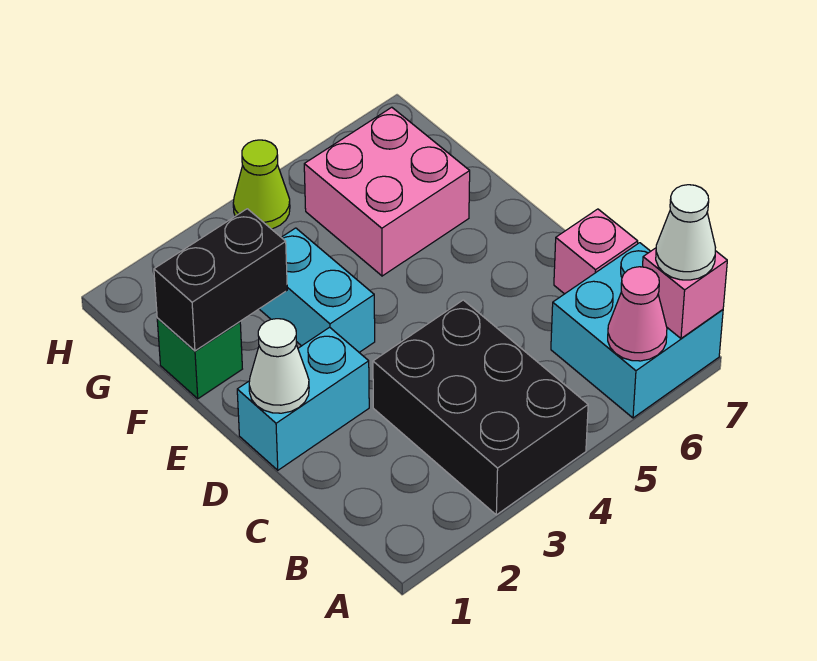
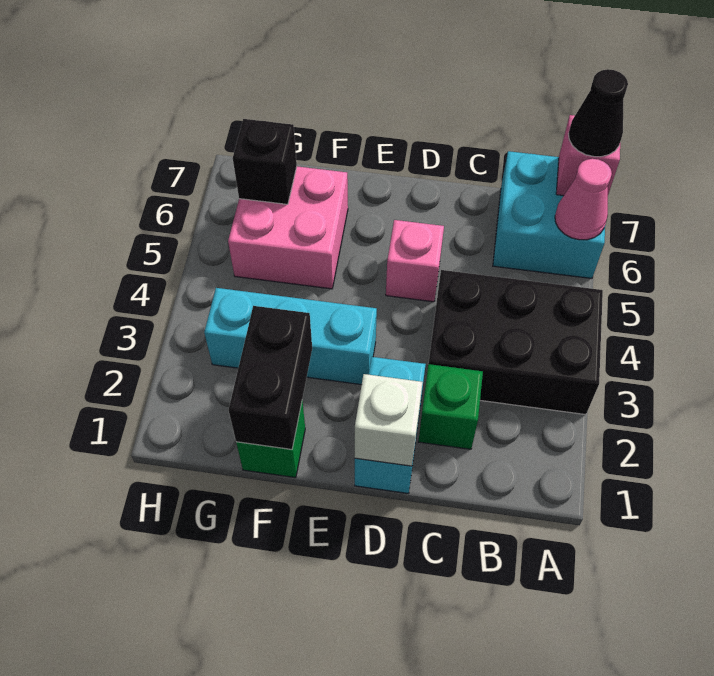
white 1x1 cone [656,185,716,280] -> black 1x1 cone [568,69,628,157]
none -> green 1x1 brick [418,364,483,449]
pink 1x1 brick [554,209,638,294] -> pink 1x1 brick moved to [386,220,444,302]
white 1x1 cone [249,319,309,413] -> white 1x1 brick [355,374,423,466]
cyan 1x2 brick [260,228,375,352] -> cyan 1x3 brick [204,288,377,385]
none -> black 1x1 brick [233,119,297,204]
lime 1x1 cone [233,140,290,229] -> none

